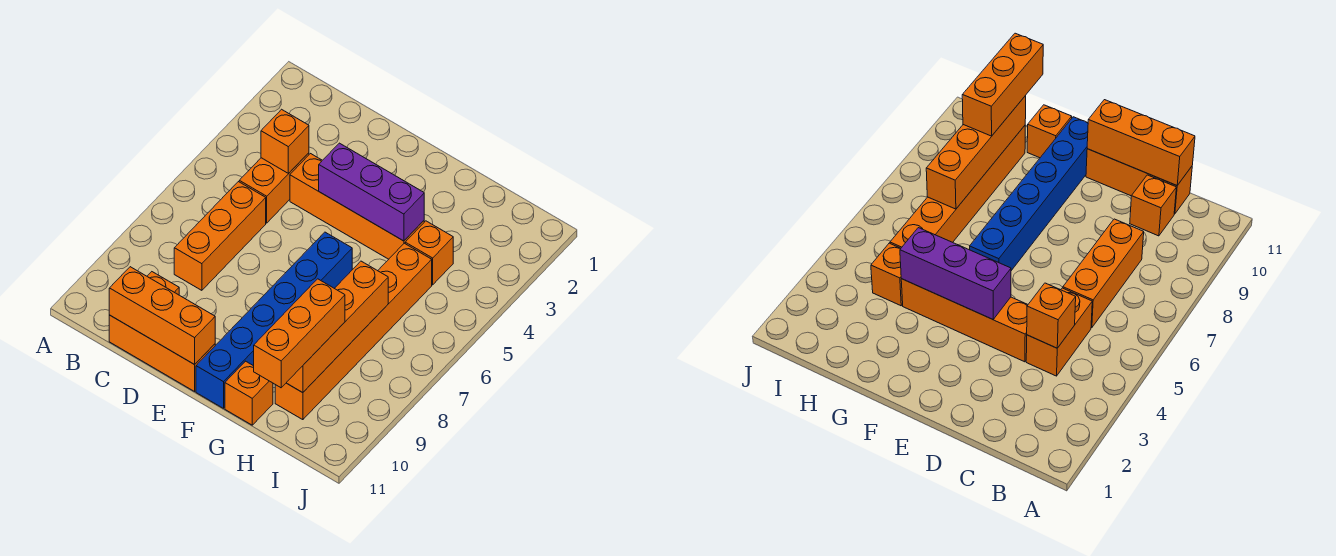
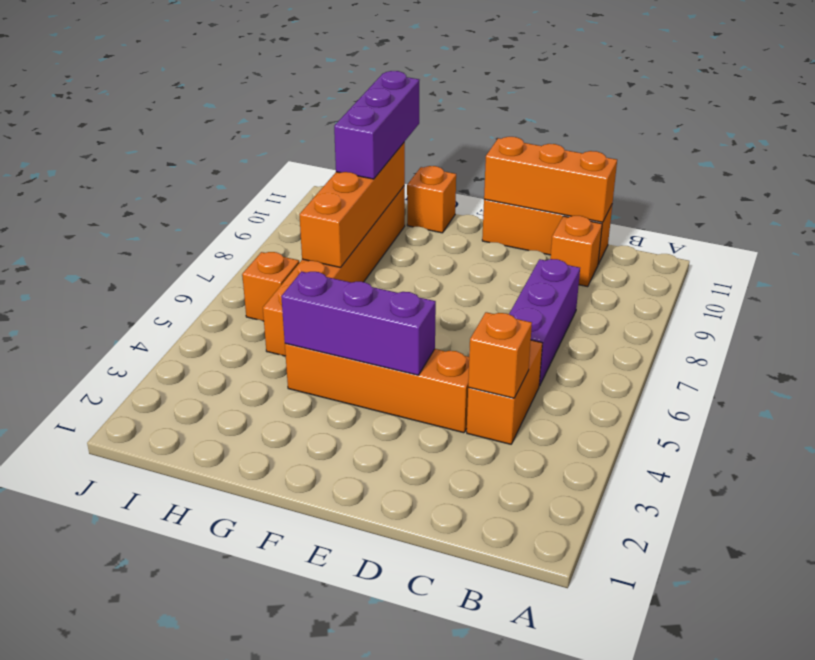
orange 1x3 brick [174,182,266,290] -> purple 1x3 brick [509,259,580,386]
blue 1x6 brick [196,232,352,408] -> none
orange 1x1 brick [405,221,453,285] -> orange 1x1 brick moved to [242,252,299,321]
orange 1x3 brick [254,279,345,388] -> purple 1x3 brick [334,71,419,179]

